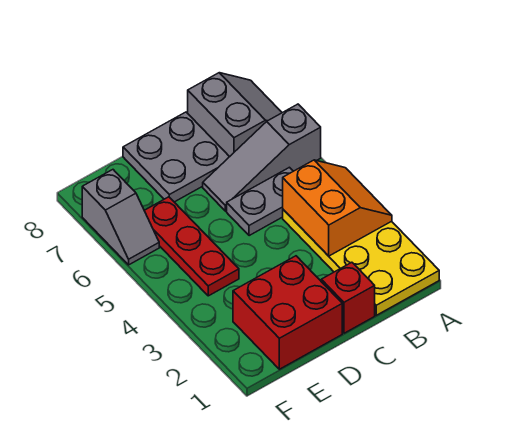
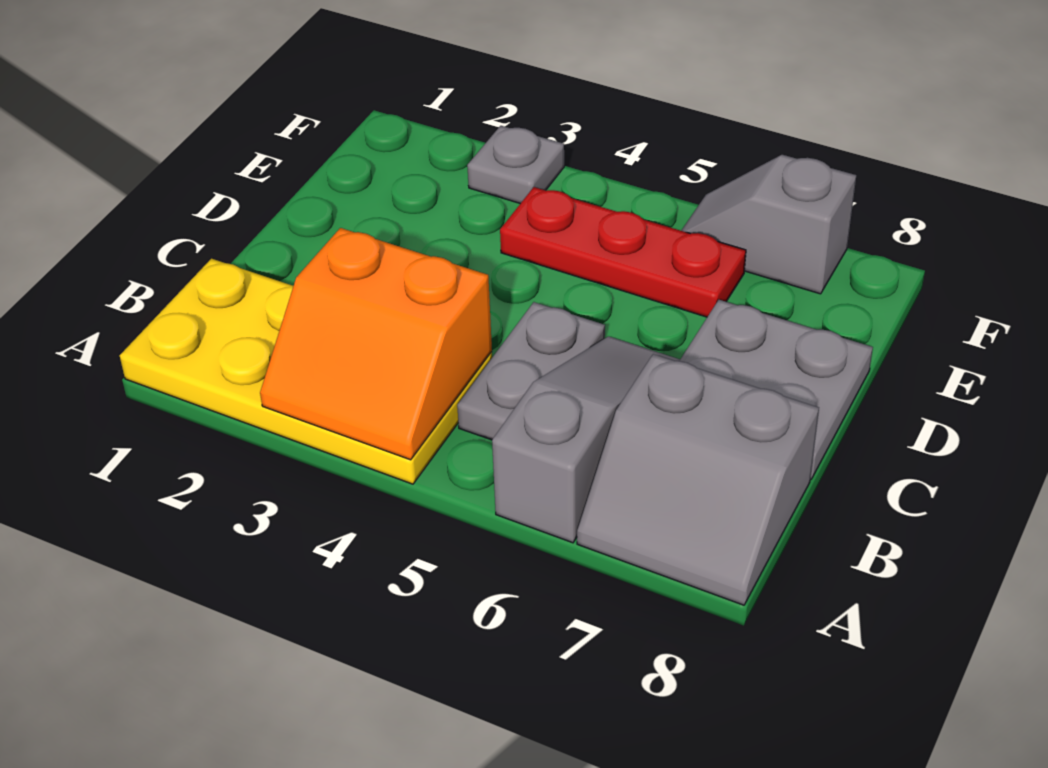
red 1x1 brick [321,262,375,333] -> none
red 2x2 brick [233,256,342,369] -> none
none -> grey 1x1 plate [467,126,564,204]

